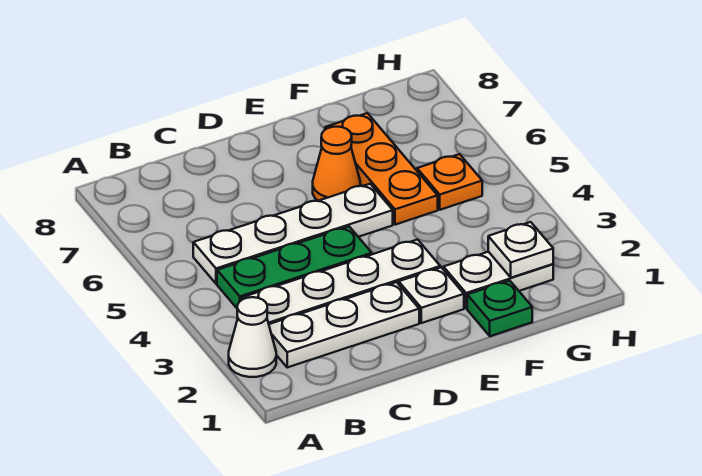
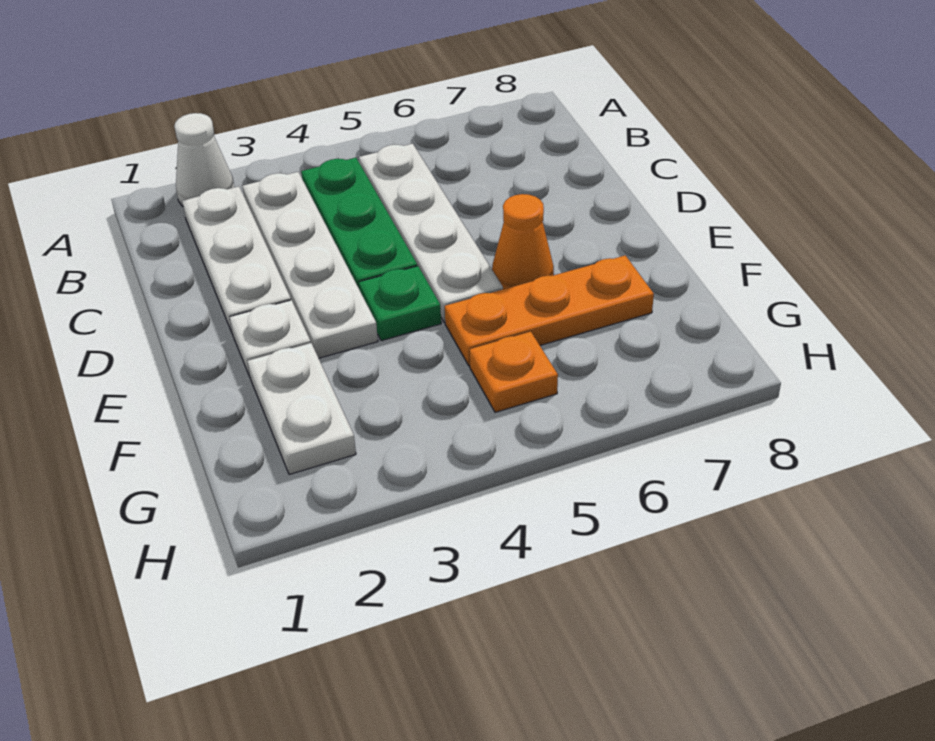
green 1x1 plate [467,281,532,336] -> green 1x1 plate moved to [359,266,441,341]
white 1x1 plate [488,222,553,278] -> none

